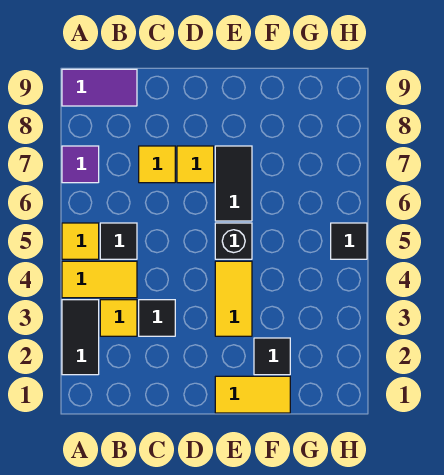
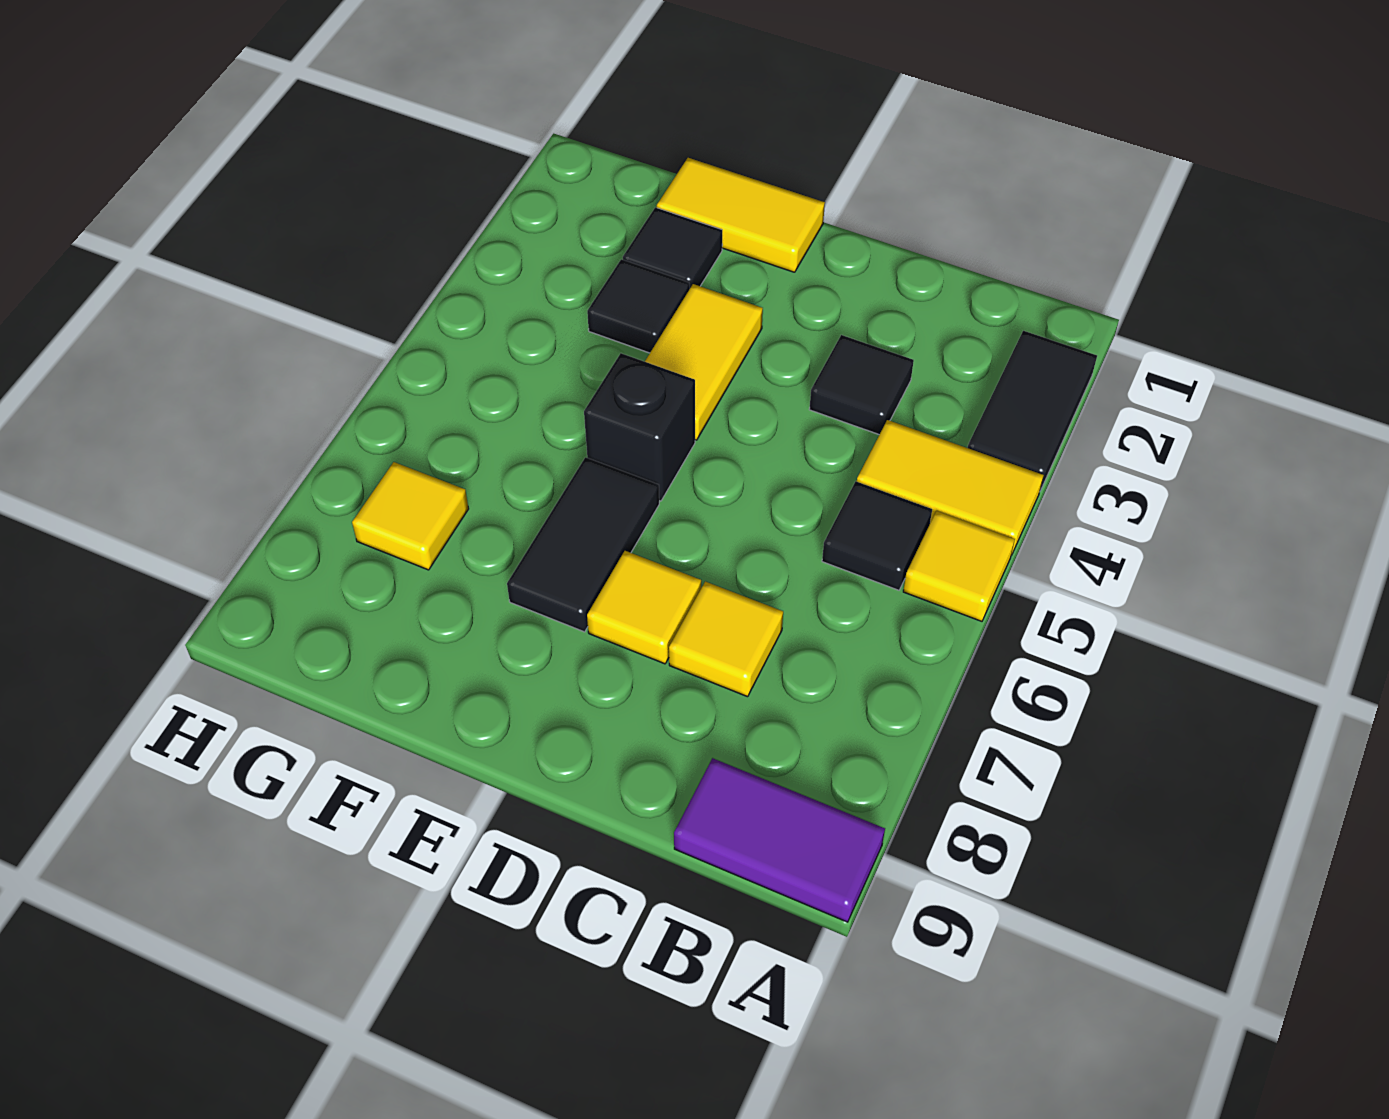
purple 1x1 tile [62,146,99,183] -> none
yellow 1x1 tile [100,300,137,336] -> yellow 1x1 tile moved to [352,462,469,570]
black 1x1 tile [331,223,367,259] -> black 1x1 tile moved to [587,259,690,353]

